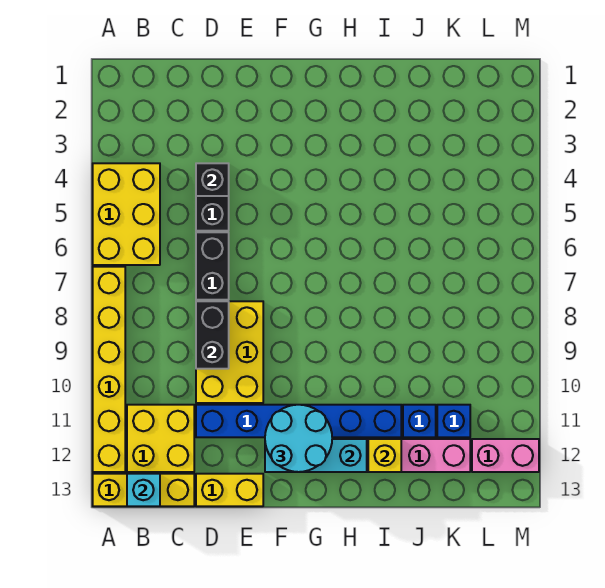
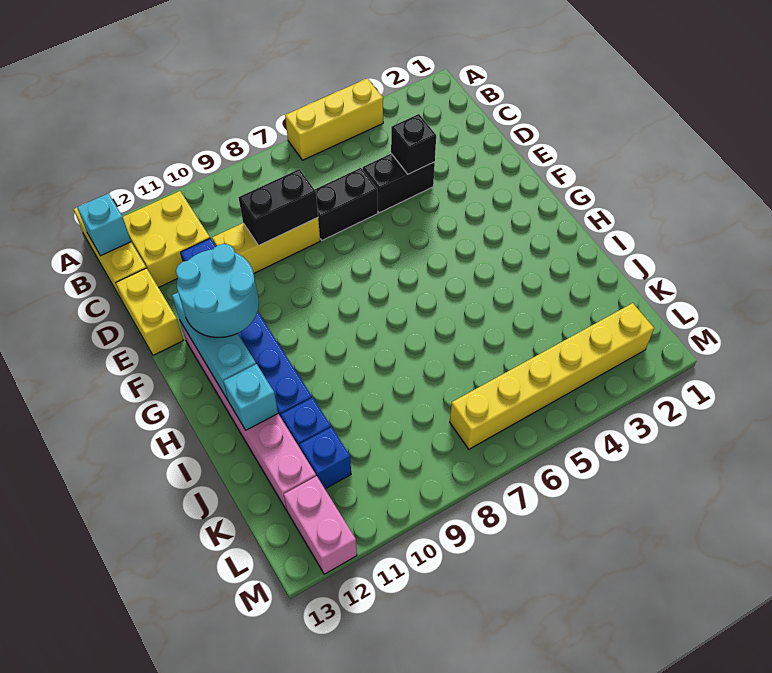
yellow 2x3 brick [93,163,160,265] -> yellow 1x3 brick [285,78,383,160]
yellow 1x6 brick [93,267,125,472] -> yellow 1x6 brick moved to [450,303,654,449]
yellow 2x3 brick [196,301,263,403] -> yellow 1x3 brick [212,218,320,273]
yellow 1x1 brick [368,439,401,472] -> cyan 1x1 brick [223,364,278,430]

